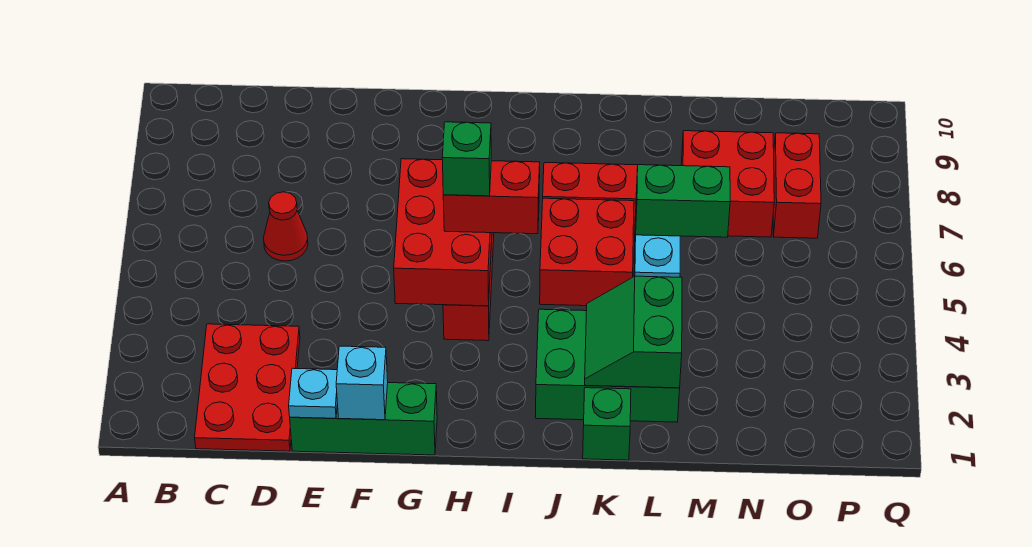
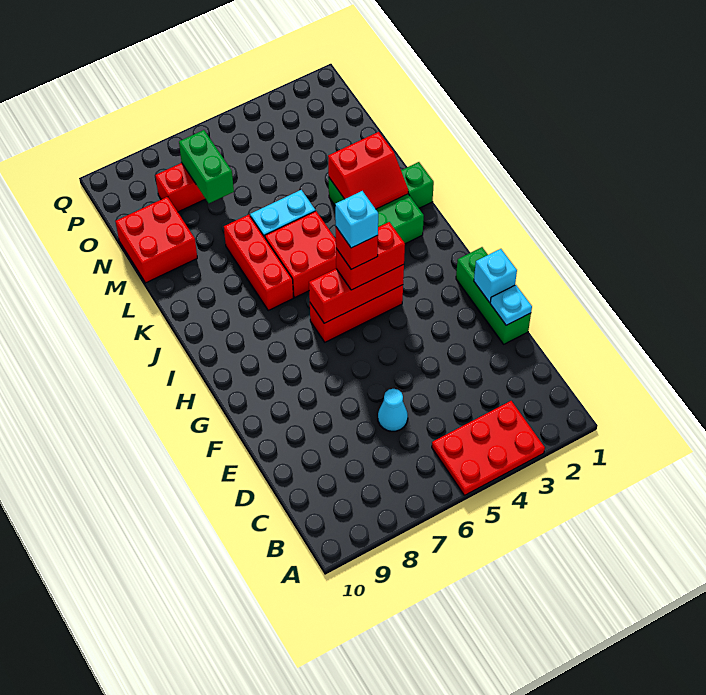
red 2x3 plate [195,324,300,451] -> red 2x3 plate moved to [432,401,545,495]
red 1x1 cone [264,192,308,261] -> cyan 1x1 cone [378,389,408,431]
red 2x3 brick [394,159,492,306] -> red 1x3 brick [309,264,404,323]
red 1x2 brick [443,161,540,234] -> red 1x2 brick turned to [336,222,405,290]
green 1x1 brick [442,122,491,196] -> red 1x1 brick [336,227,378,269]
none -> cyan 1x1 brick [335,191,378,248]
green 2x2 slope [585,276,682,388] -> red 2x2 slope [328,132,408,209]
green 1x2 brick [636,165,730,237] -> green 1x2 brick moved to [179,130,234,203]
red 2x2 brick [681,131,774,237] -> red 2x2 brick moved to [115,197,197,283]

